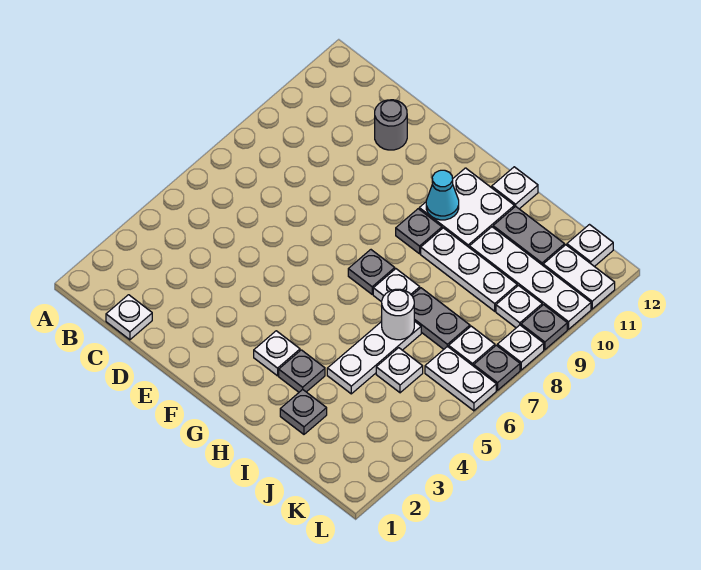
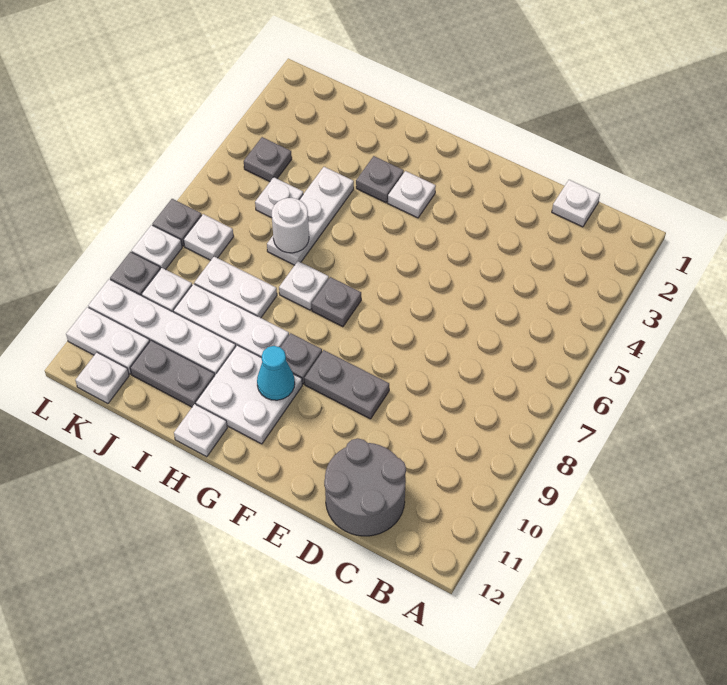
grey 1x1 round brick [375,100,407,150] -> grey 2x2 round brick [324,438,406,536]
grey 1x1 plate [280,389,327,434] -> grey 1x1 plate moved to [244,137,292,181]
grey 1x2 plate [412,288,470,349] -> grey 1x2 plate moved to [304,350,389,419]
white 1x2 plate [425,346,496,411] -> white 1x2 plate moved to [194,257,277,318]

